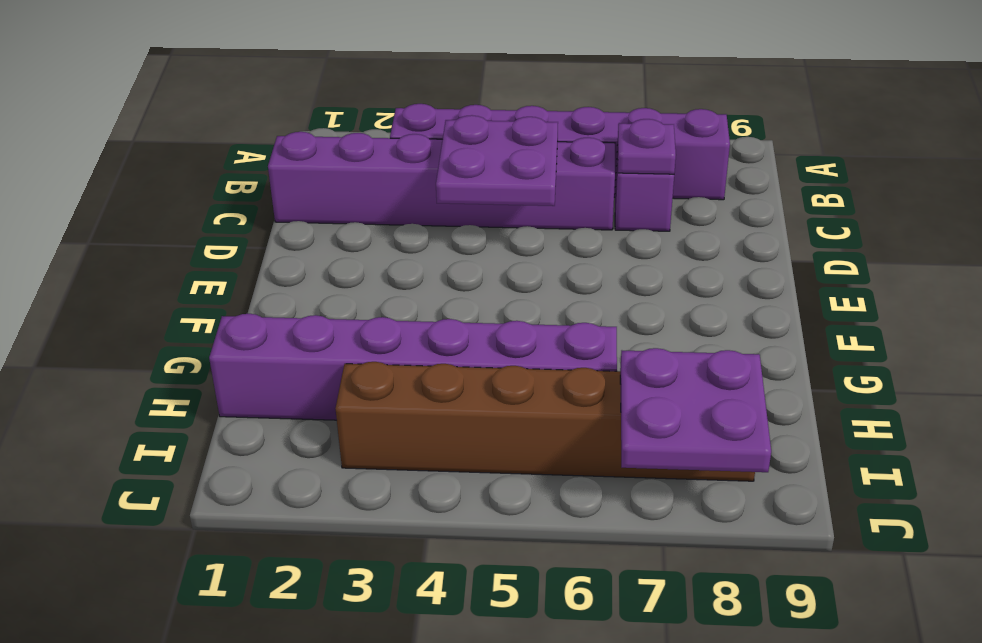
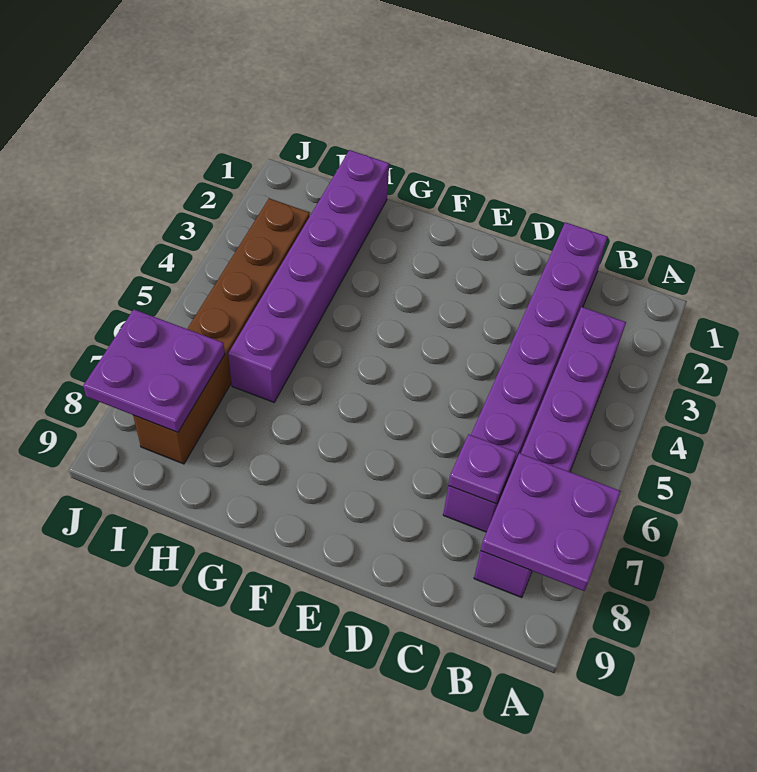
purple 2x2 plate [436,115,558,206] -> purple 2x2 plate moved to [481,453,621,591]

